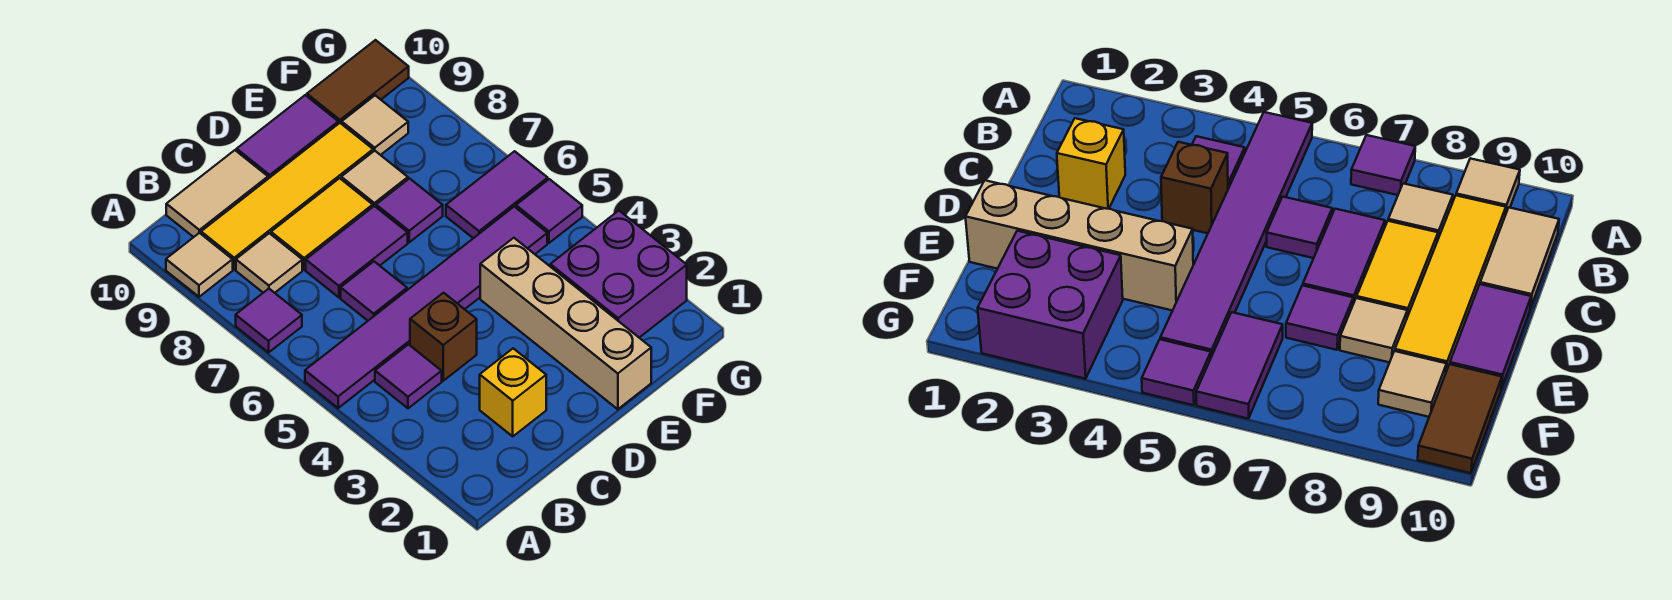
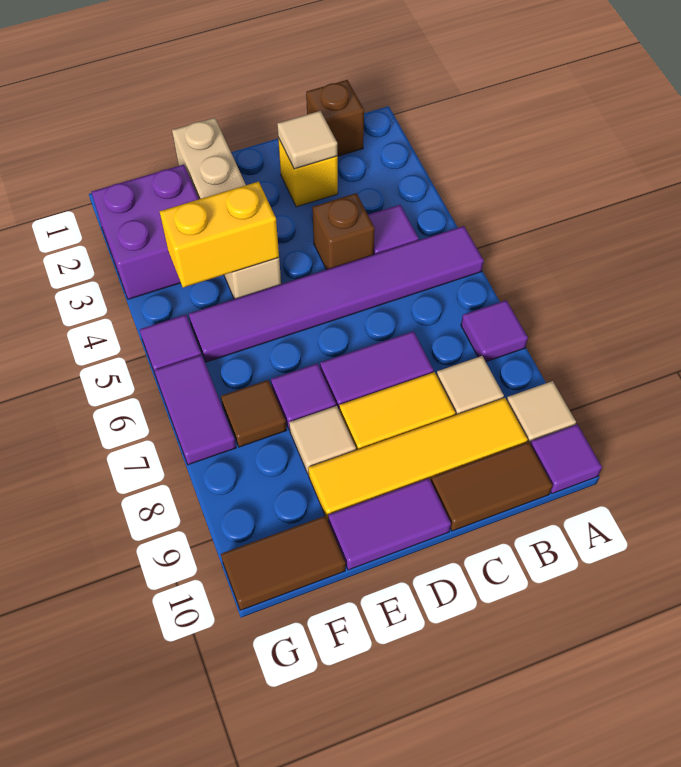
none -> brown 1x1 brick [306,80,364,156]
tan 1x2 tile [166,150,268,237] -> brown 1x2 tile [431,442,553,531]
purple 1x1 tile [341,262,407,321] -> purple 1x1 tile moved to [531,424,602,494]
none -> yellow 1x2 brick [159,182,279,287]
purple 1x2 tile [446,151,548,238] -> purple 1x2 tile turned to [154,355,236,465]
none -> brown 1x1 tile [221,380,287,447]
tan 1x1 tile [342,95,408,155] -> tan 1x1 tile moved to [277,111,337,169]

